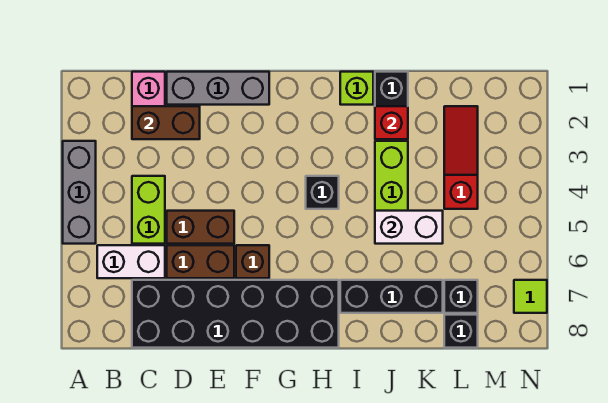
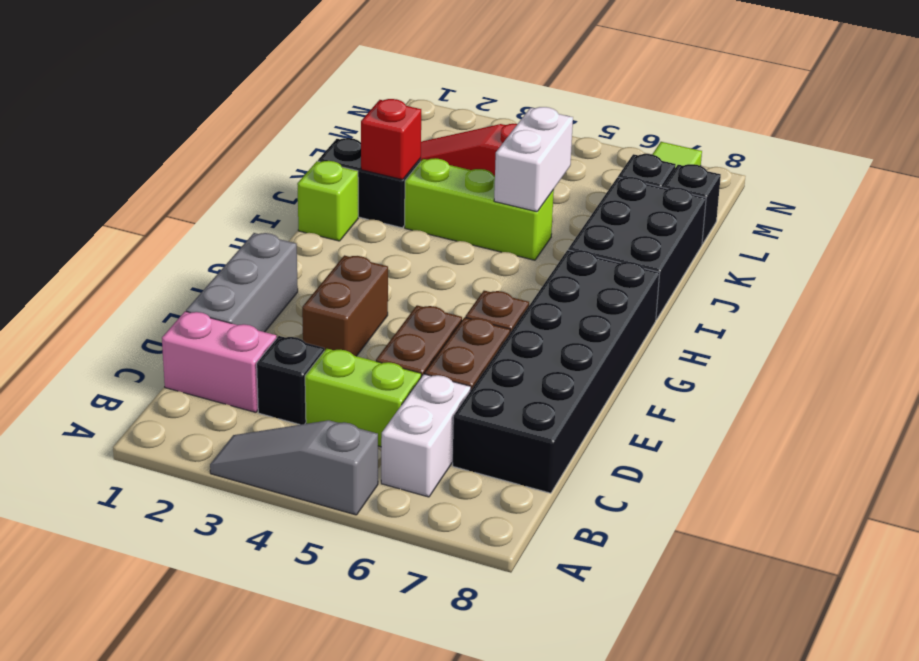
grey 1x3 brick [63,141,96,244] -> grey 1x3 slope [210,420,378,515]
brown 1x2 brick [132,106,200,139] -> brown 1x2 brick moved to [302,255,388,356]
black 1x1 brick [306,176,339,209] -> black 1x1 brick moved to [257,336,324,425]
black 1x3 brick [340,280,443,313] -> black 2x3 brick [568,177,706,320]

